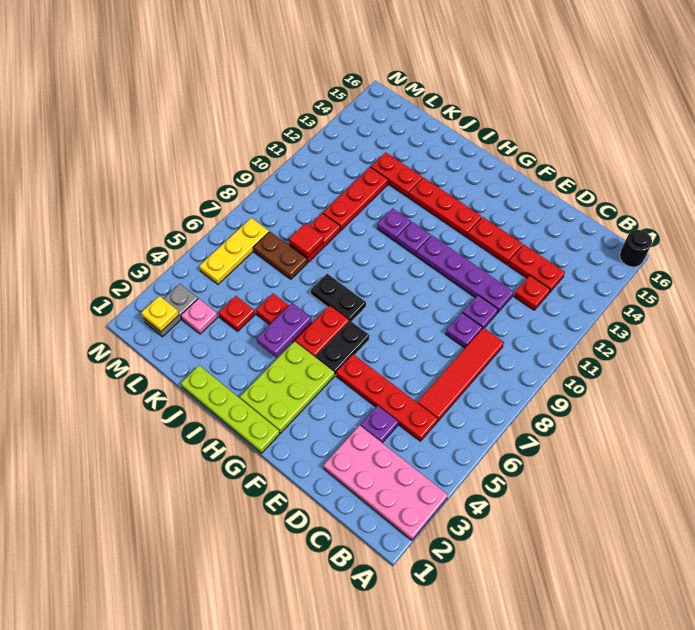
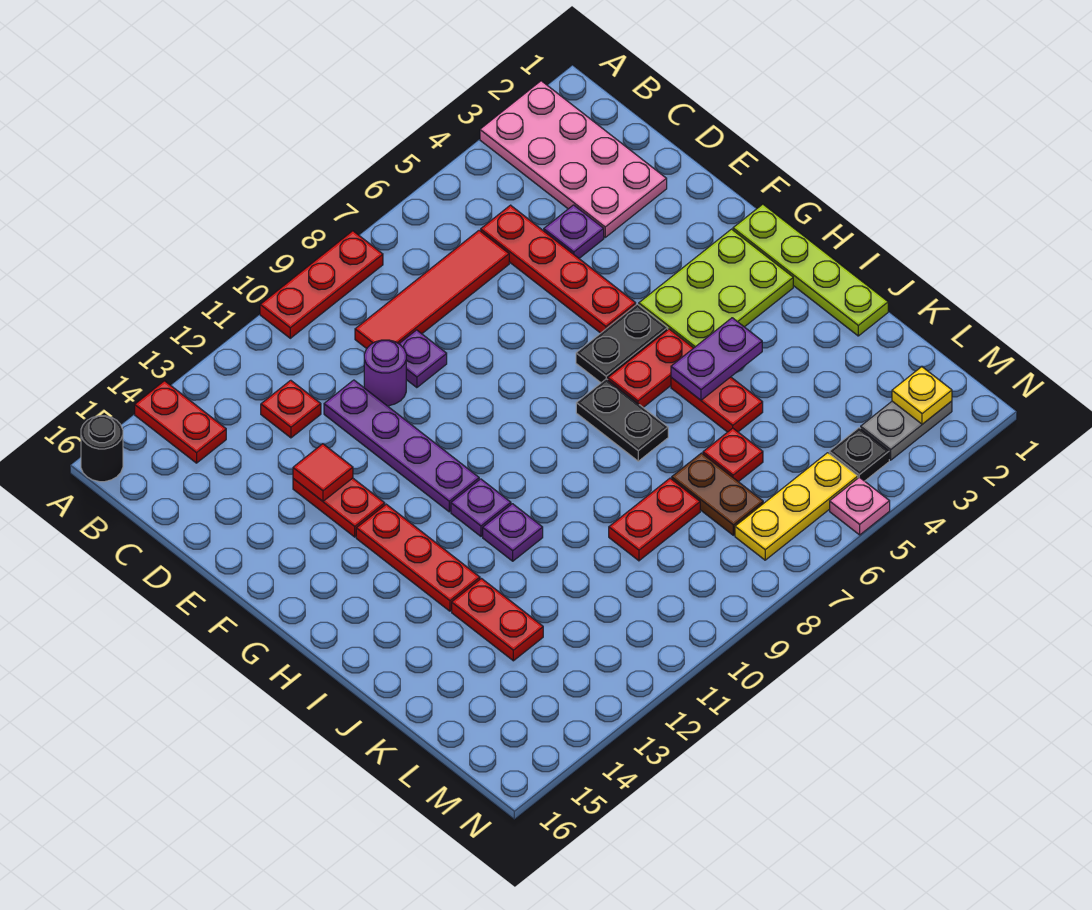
red 1x2 plate [508,245,565,293] -> red 1x2 plate moved to [135,381,226,463]
purple 1x1 plate [463,295,498,329] -> purple 1x1 round brick [364,340,406,406]
red 1x1 plate [219,296,255,331] -> red 1x1 plate moved to [703,428,763,482]
red 1x1 tile [289,223,324,257] -> red 1x1 tile moved to [293,444,353,501]
red 1x3 plate [323,167,388,230] -> red 1x3 plate moved to [260,231,383,338]
pink 1x1 plate [181,298,218,334] -> pink 1x1 plate moved to [830,477,890,535]
none -> black 1x1 plate [829,428,889,481]

